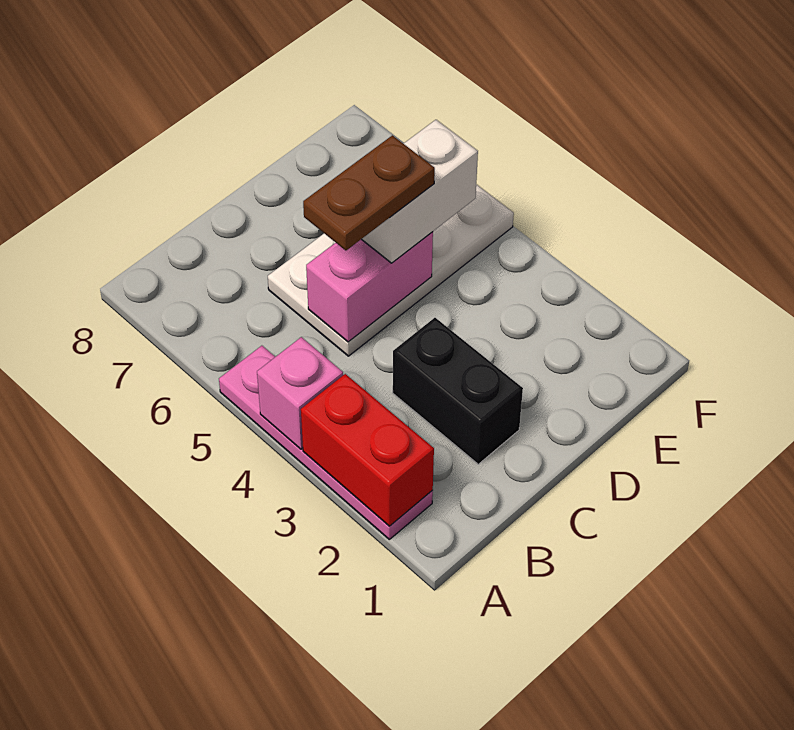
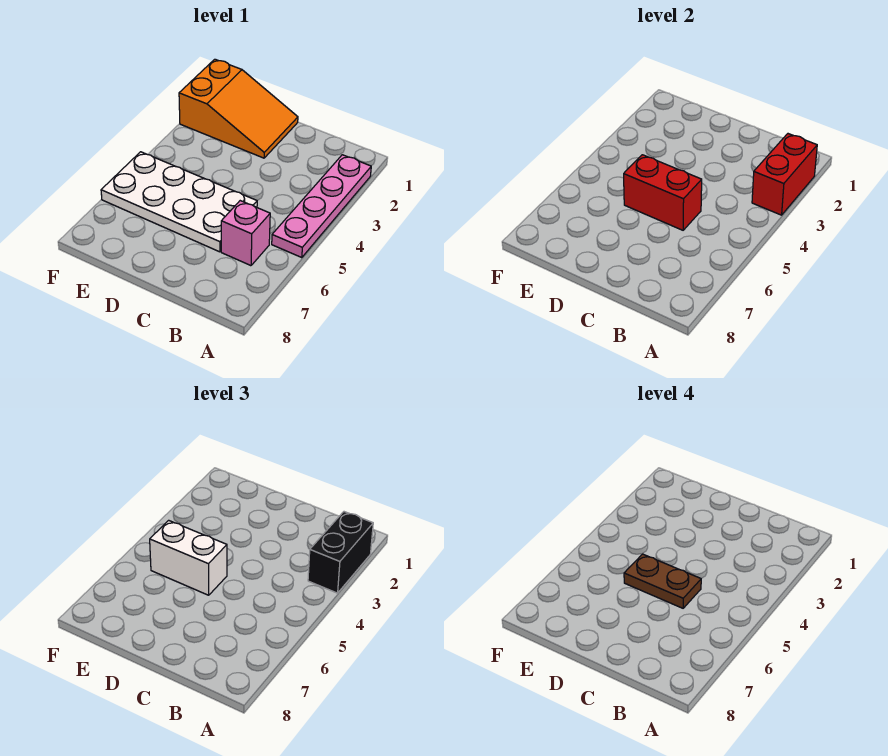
pink 1x1 brick [257,337,343,449] -> pink 1x1 brick moved to [221,201,270,266]
black 1x2 brick [393,318,523,464] -> black 1x2 brick moved to [308,512,373,593]
pink 1x2 brick [306,232,433,342] -> red 1x2 brick [624,155,702,230]
none -> orange 2x3 slope [179,59,298,158]

